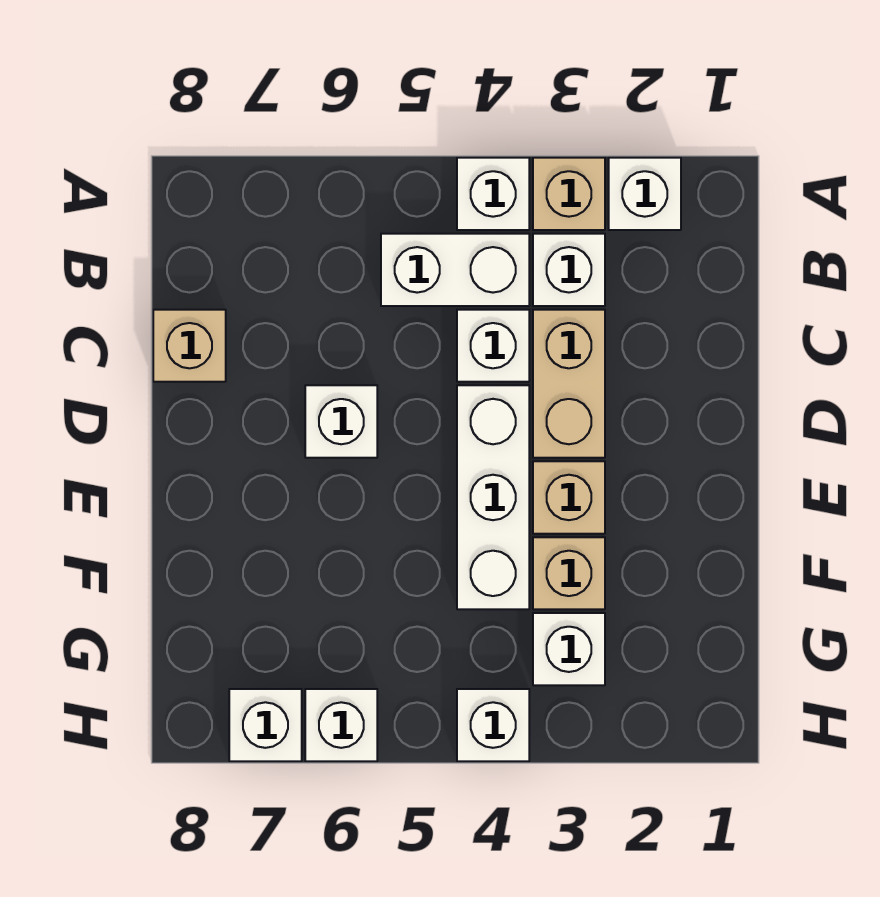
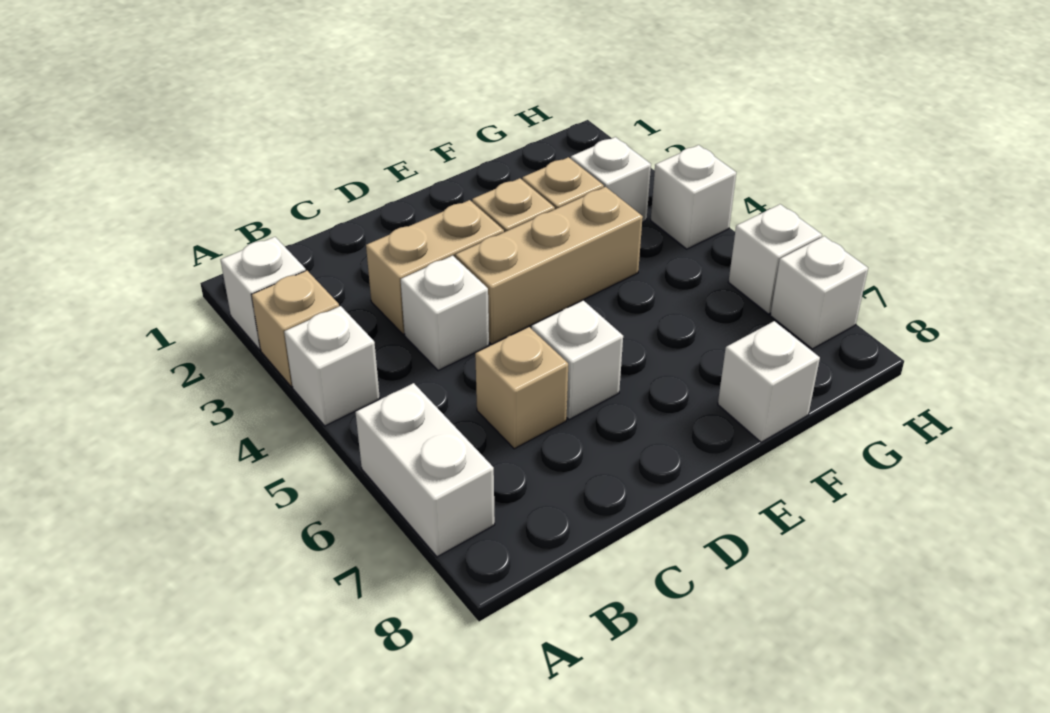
white 1x1 brick [533,234,605,306] -> white 1x1 brick moved to [718,321,820,442]
white 1x2 brick [381,234,529,306] -> white 1x2 brick moved to [355,383,495,557]
tan 1x1 brick [153,310,226,382] -> tan 1x1 brick moved to [475,327,568,449]
white 1x3 brick [457,385,529,609] -> tan 1x3 brick [455,187,643,344]

